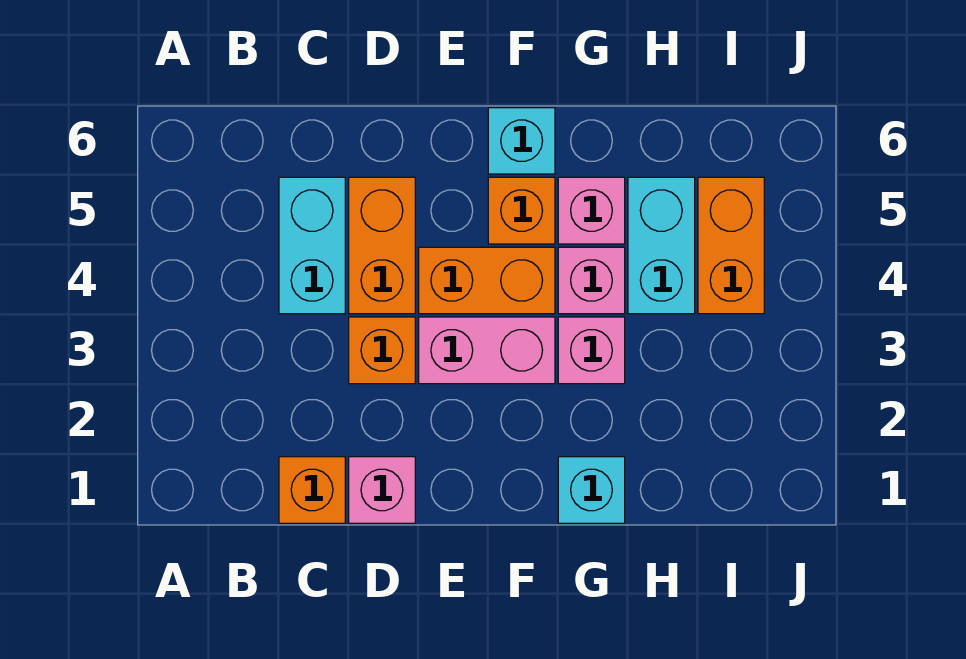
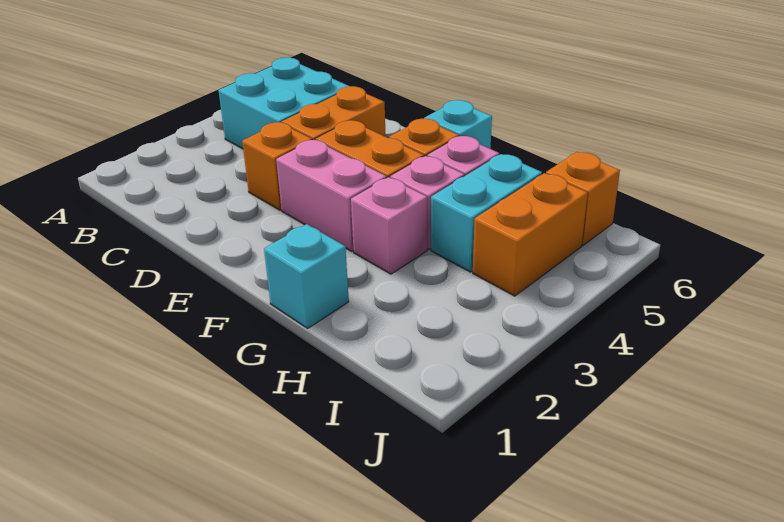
orange 1x1 brick [279,457,345,523] -> orange 1x1 brick moved to [546,152,620,245]
cyan 1x2 brick [279,177,345,314] -> cyan 2x2 brick [218,58,349,149]
pink 1x1 brick [349,457,415,523] -> none

